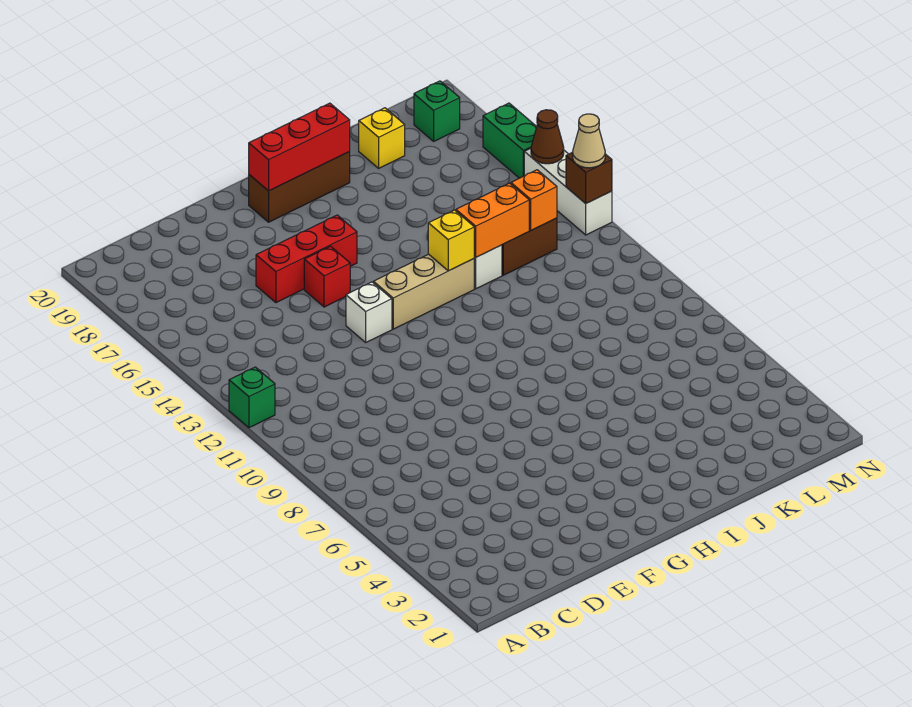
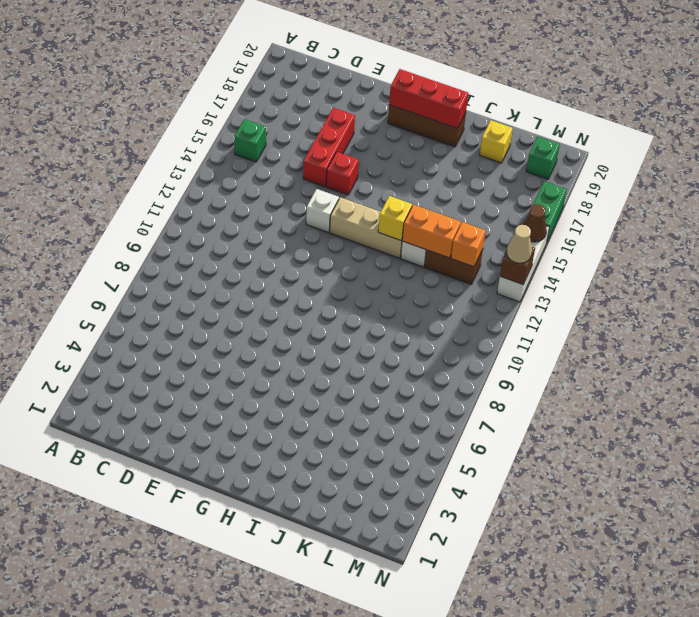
green 1x1 brick [229,367,275,428] -> green 1x1 brick moved to [234,119,266,162]
red 1x3 brick [256,215,357,303] -> red 1x3 brick turned to [303,108,355,187]

